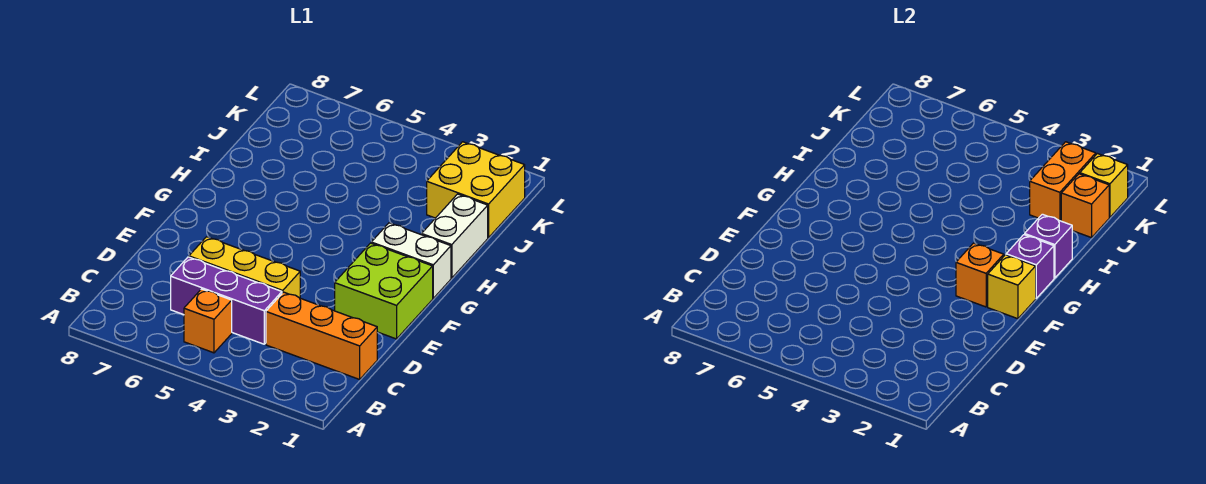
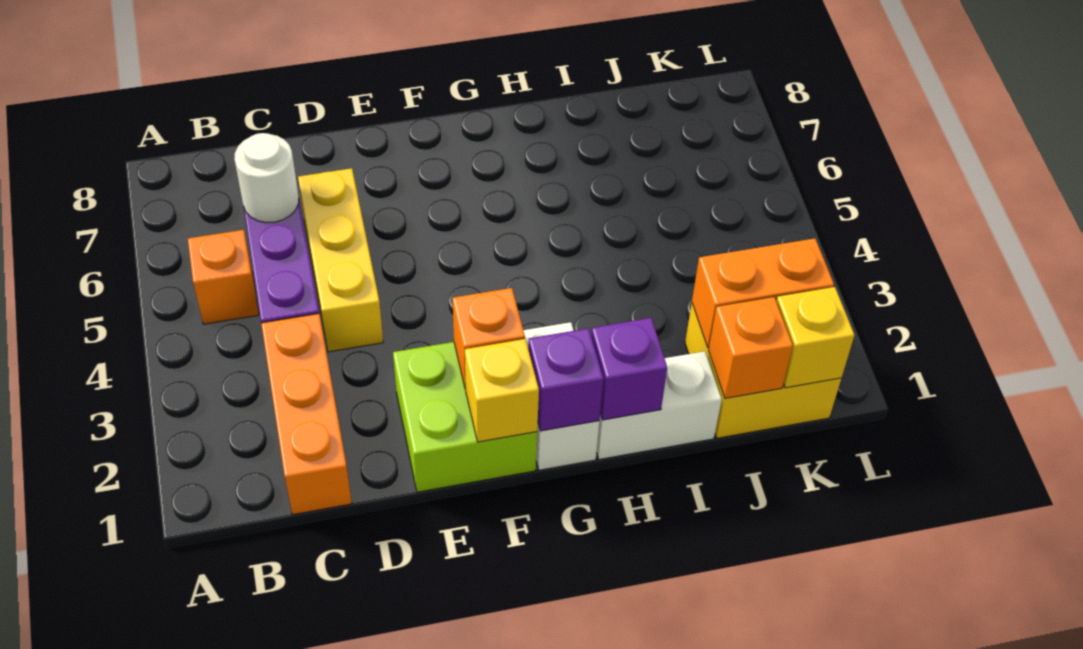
none -> white 1x1 round brick [234,133,299,223]

